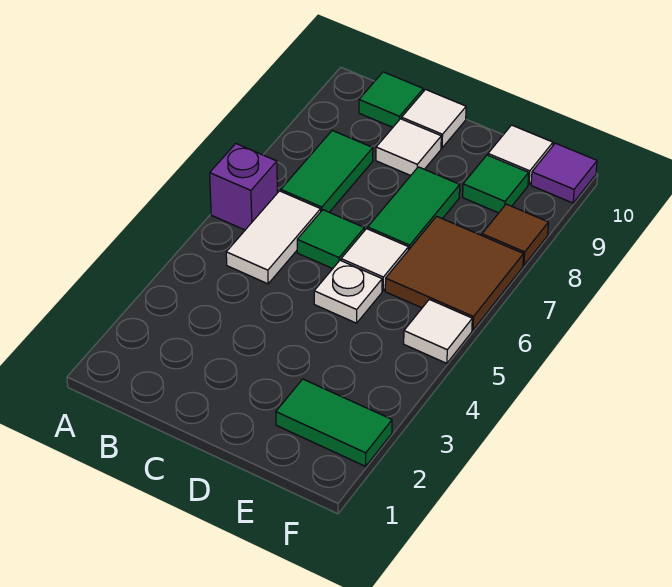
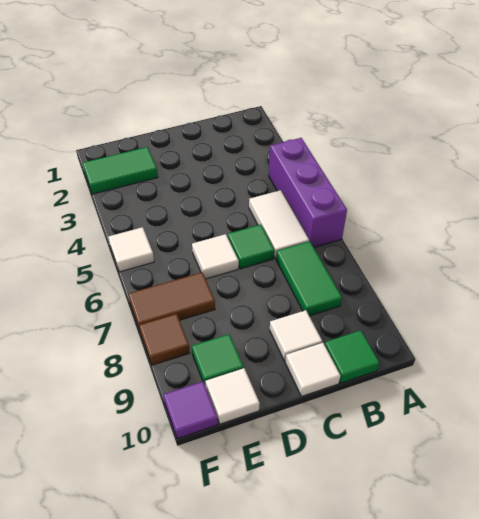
purple 1x1 brick [210,144,277,230] -> purple 1x3 brick [269,138,347,247]
white 1x1 plate [314,260,382,323] -> none
green 1x2 tile [368,167,460,250] -> none
brown 2x2 tile [385,216,523,330] -> brown 1x2 tile [128,272,215,330]

